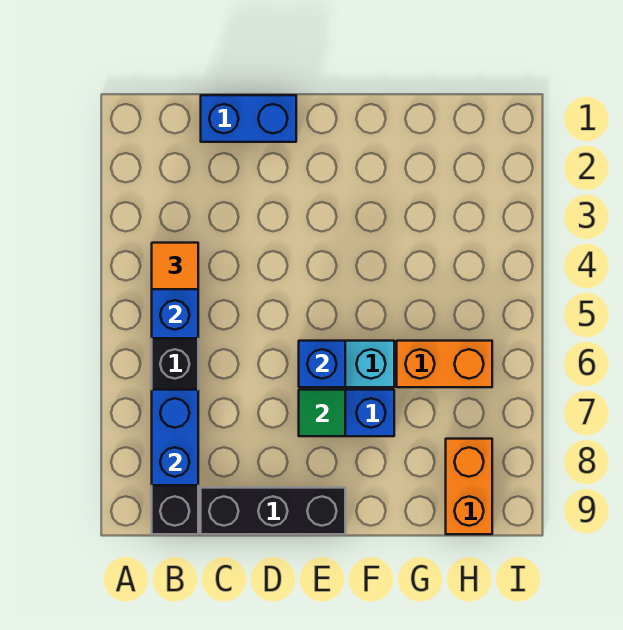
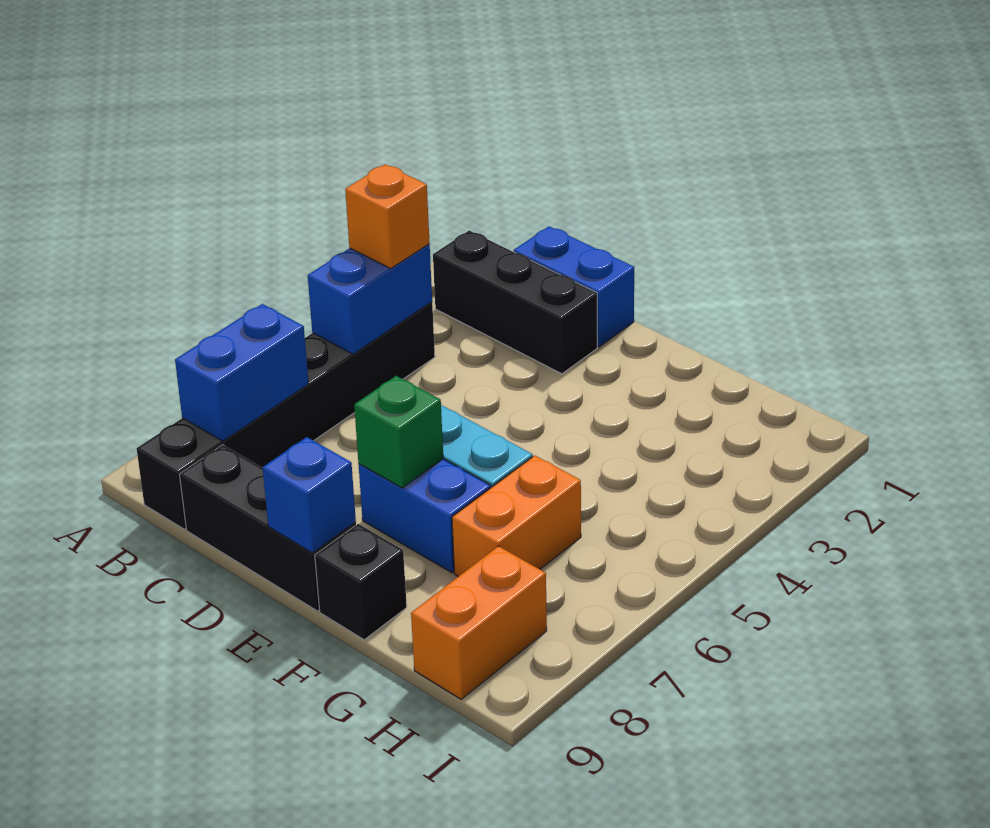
none -> black 1x3 brick [433,231,597,374]
orange 1x1 tile [152,243,198,289] -> orange 1x1 brick [345,164,430,269]
blue 1x1 brick [299,341,345,387] -> blue 1x1 brick moved to [262,437,356,553]
green 1x1 tile [299,390,345,436] -> green 1x1 brick [354,376,443,488]
none -> black 1x1 brick [315,524,407,640]
orange 1x2 brick [397,341,492,387] -> orange 1x2 brick turned to [452,456,581,577]

